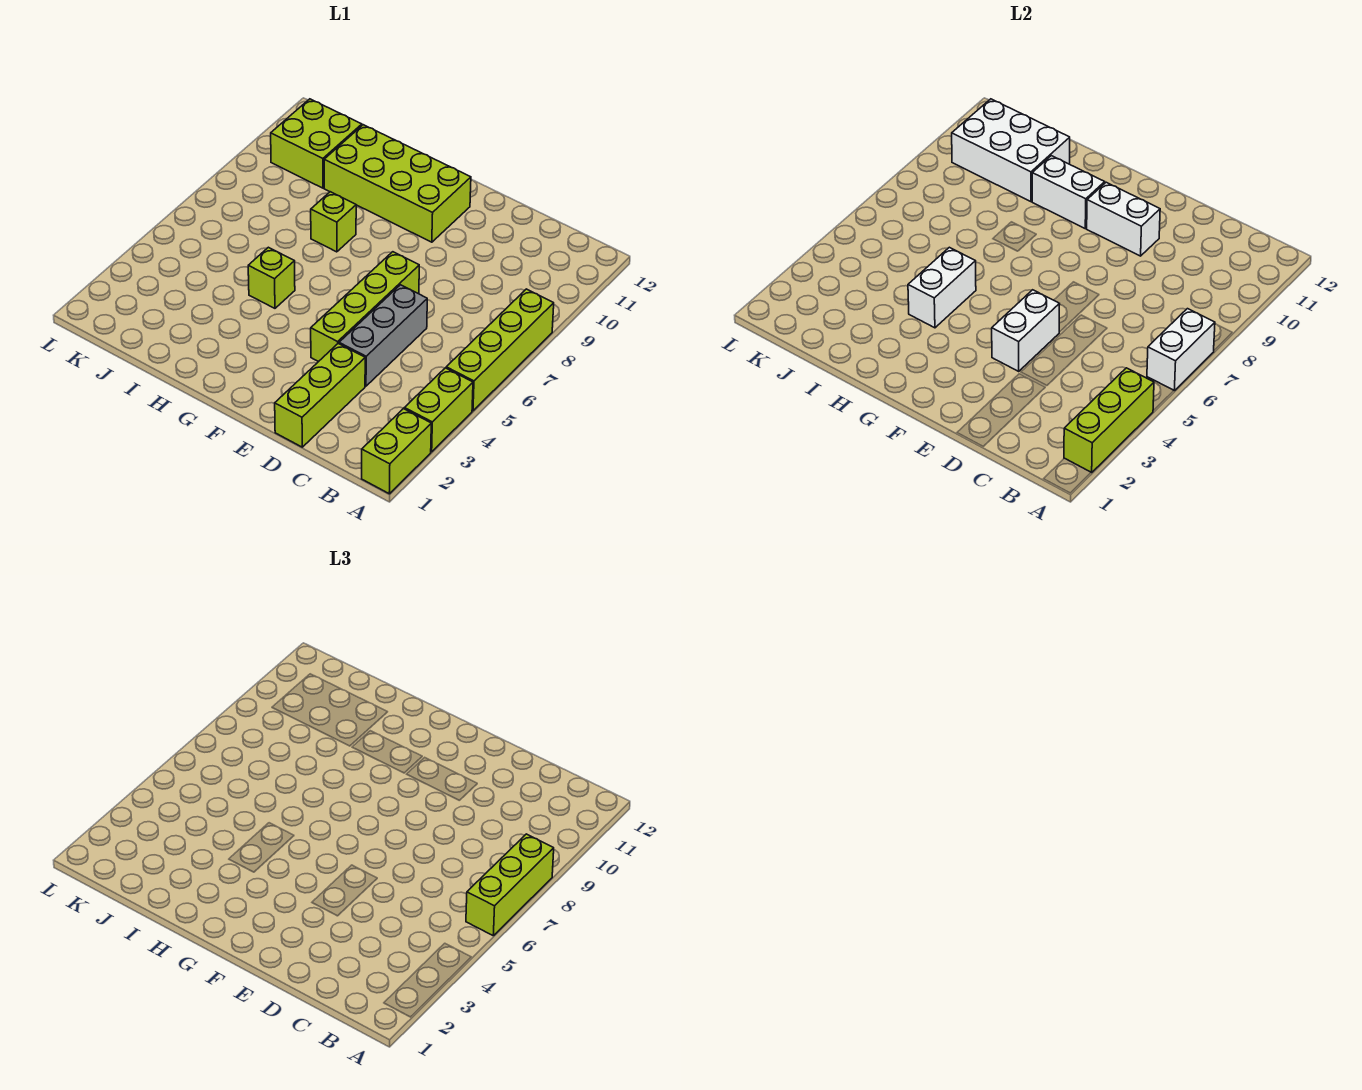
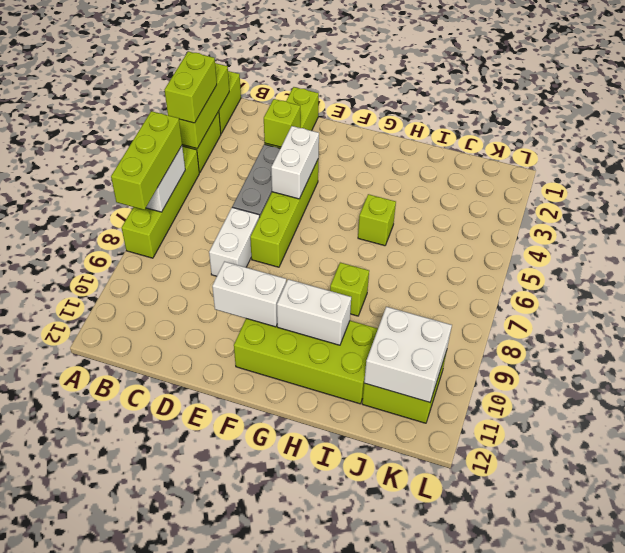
none -> lime 1x2 brick [165,51,217,123]
none -> lime 1x1 brick [264,99,300,147]
white 1x2 brick [908,247,976,328] -> white 1x2 brick moved to [209,207,260,276]
white 2x3 brick [952,99,1070,202] -> white 2x2 brick [364,307,452,402]

